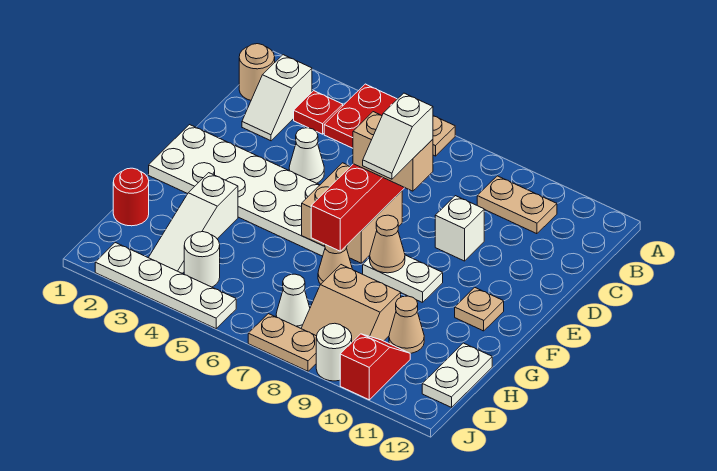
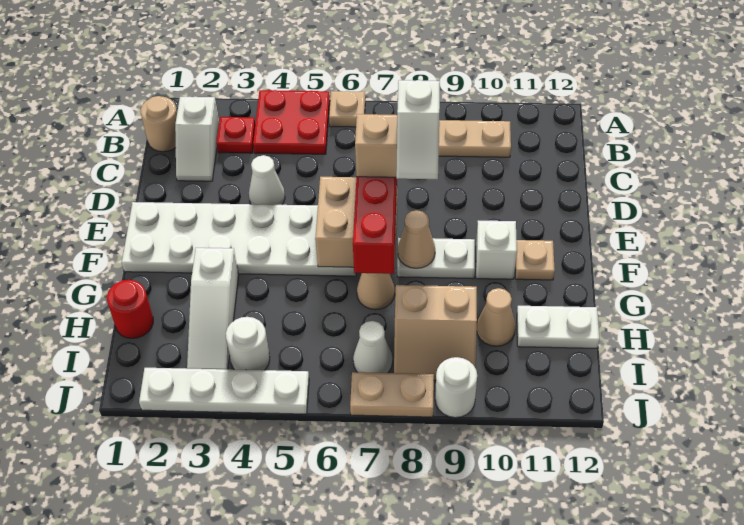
white 1x1 brick [435,196,484,261] -> white 1x1 brick moved to [476,220,517,279]
white 1x2 plate [422,343,492,407] -> white 1x2 plate turned to [517,306,600,348]
red 1x2 slope [340,334,410,400] -> none

